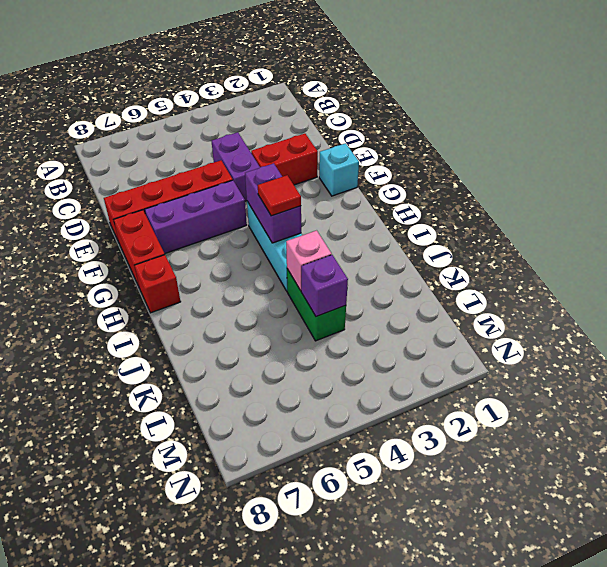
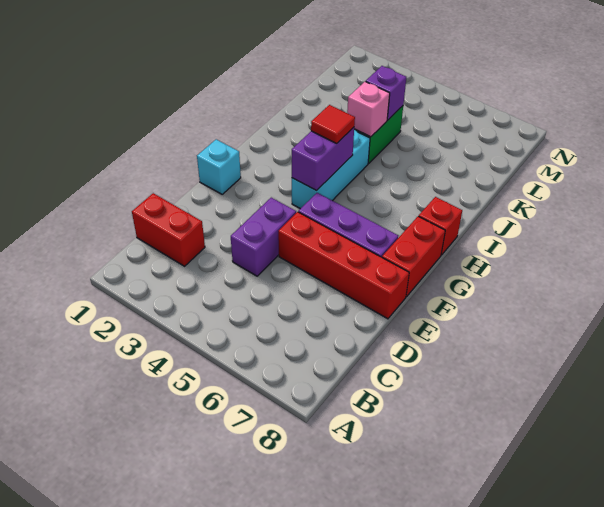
red 1x2 brick [251,134,318,185] -> red 1x2 brick moved to [132,193,205,266]

